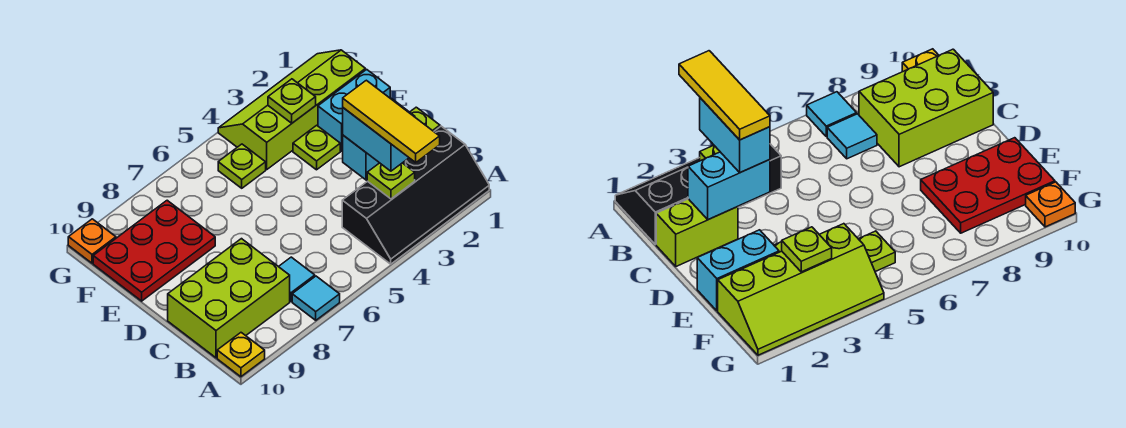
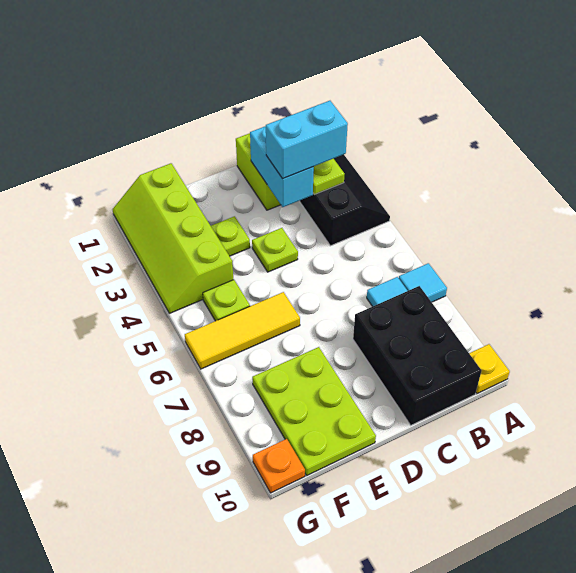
yellow 1x3 tile [343,80,440,162] -> yellow 1x3 tile moved to [185,292,300,369]
lime 2x3 brick [168,239,290,358] -> black 2x3 brick [353,286,481,425]
cyan 1x2 brick [318,69,390,151] -> none
red 2x3 plate [93,200,215,301] -> lime 2x3 plate [252,347,376,475]
lime 1x1 plate [268,79,316,123] -> lime 1x1 plate moved to [252,228,298,272]

